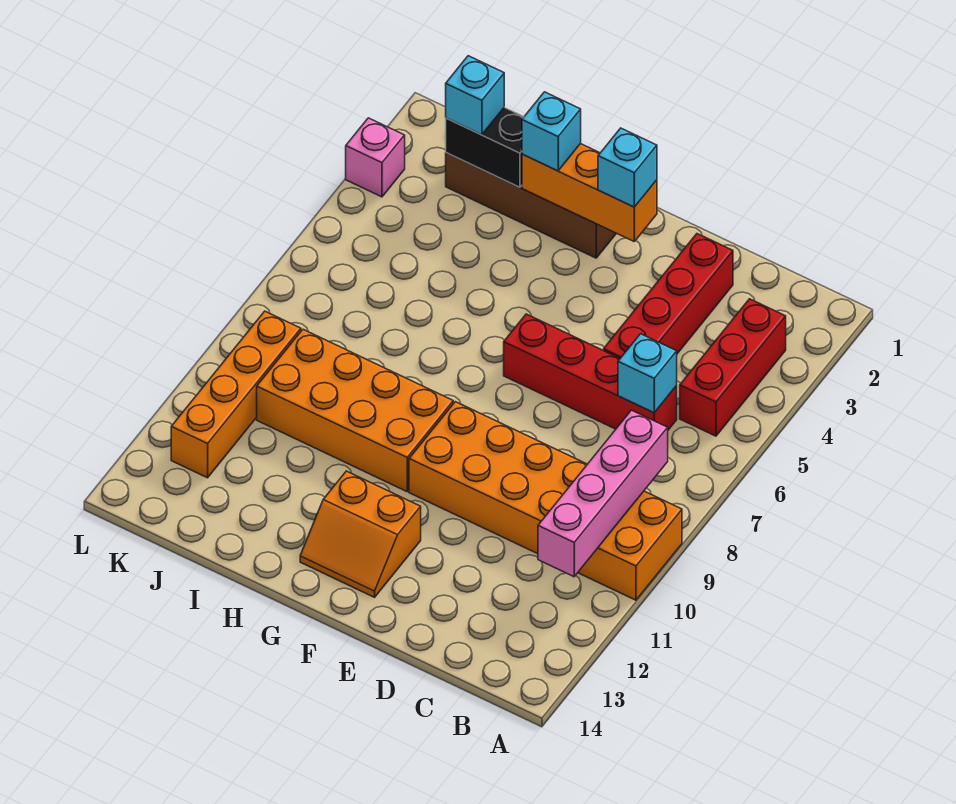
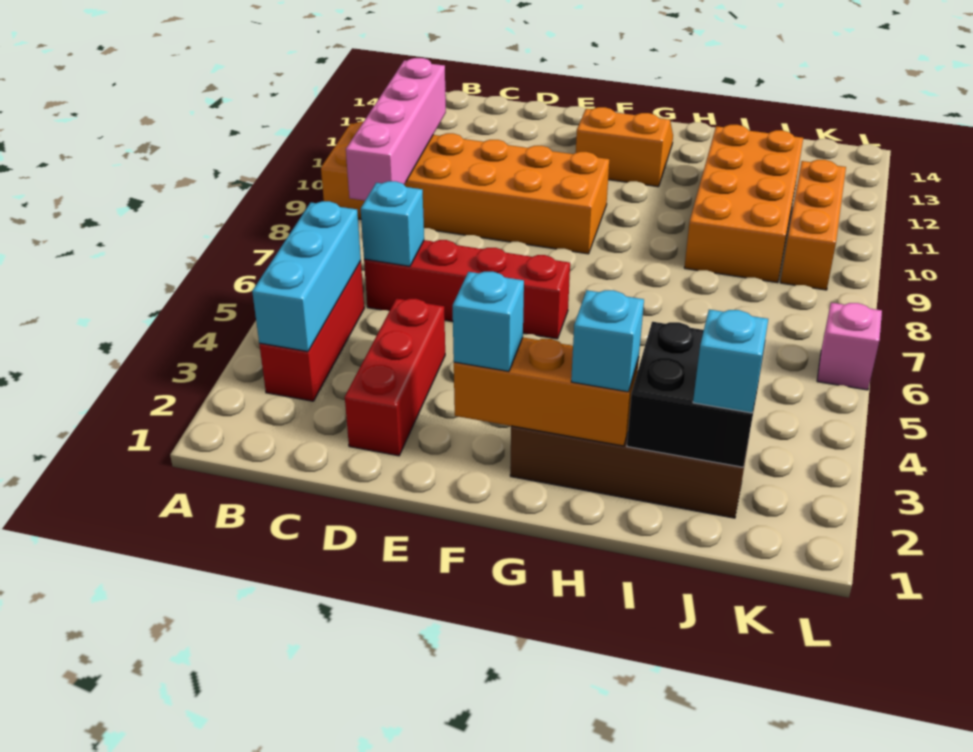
none -> cyan 1x3 brick [252,201,361,351]
red 1x4 brick [604,234,733,358] -> red 1x3 brick [345,299,445,456]
orange 2x4 brick [257,330,453,492] -> orange 2x4 brick turned to [684,125,803,283]
black 1x2 brick [446,107,524,187] -> black 2x2 brick [627,322,766,467]
orange 1x4 brick [171,311,301,478] -> orange 1x3 brick [780,160,846,290]
pink 1x1 brick [346,118,405,197] -> pink 1x1 brick moved to [817,303,882,390]

